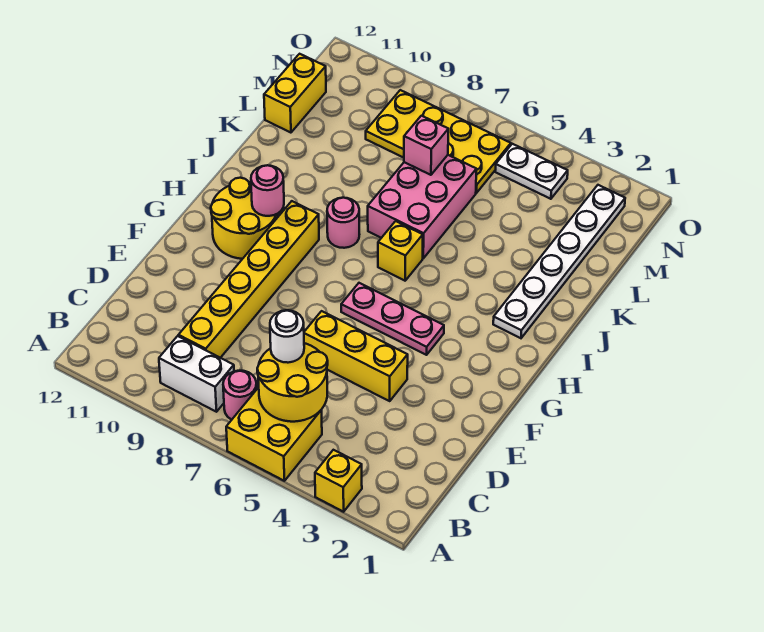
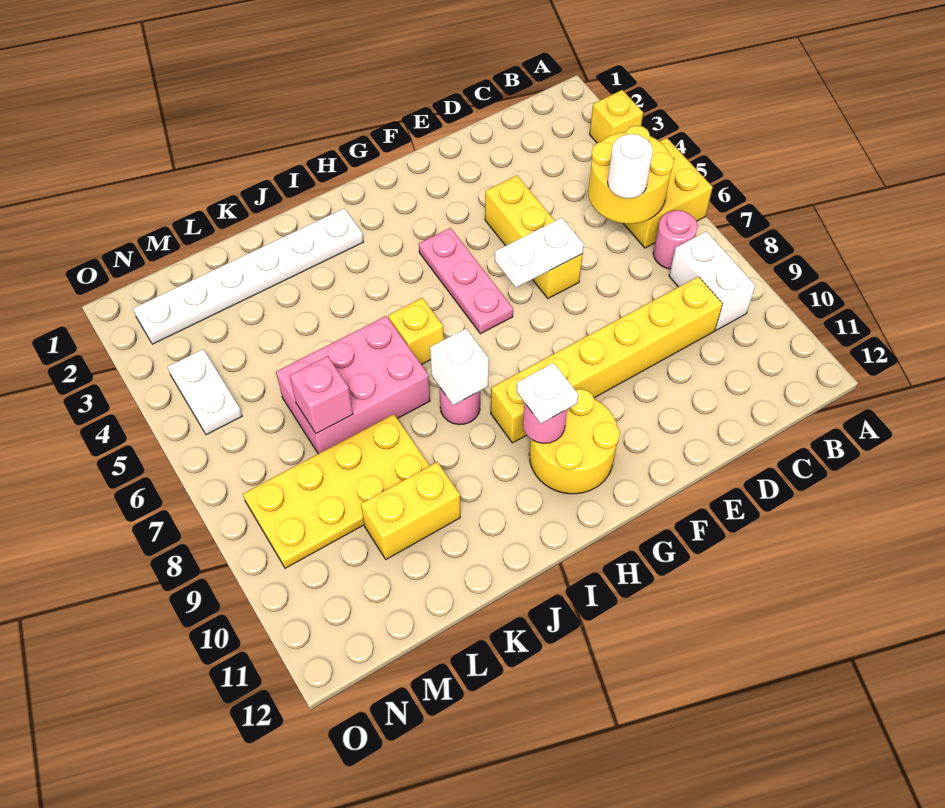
none -> white 1x2 plate [495,218,584,288]
none -> white 1x1 plate [516,363,578,424]
none -> white 1x1 brick [430,329,489,405]
yellow 1x2 brick [264,54,326,133] -> yellow 1x2 brick moved to [361,462,460,559]
yellow 2x4 plate [366,90,511,193] -> yellow 2x4 plate turned to [243,414,430,568]

